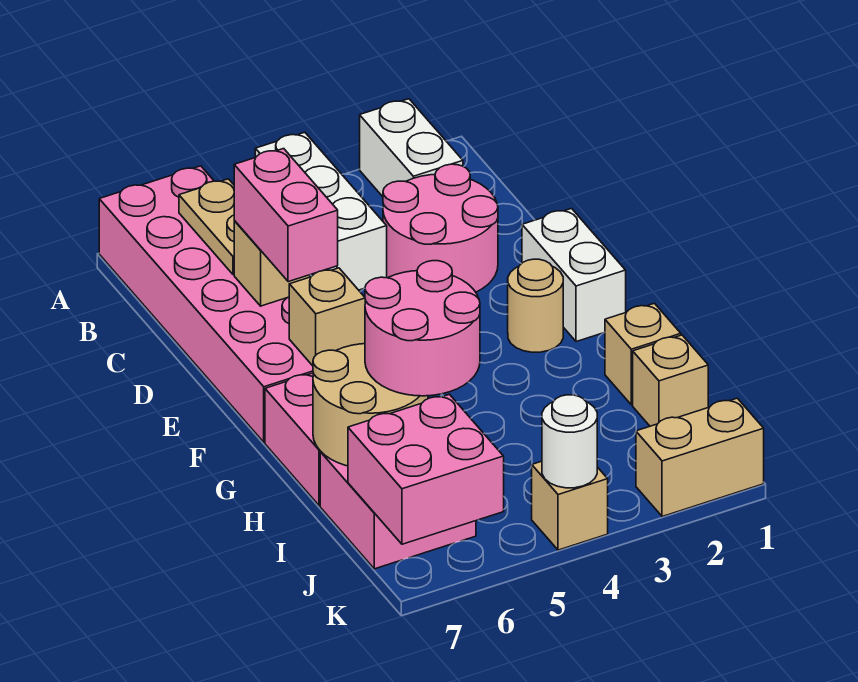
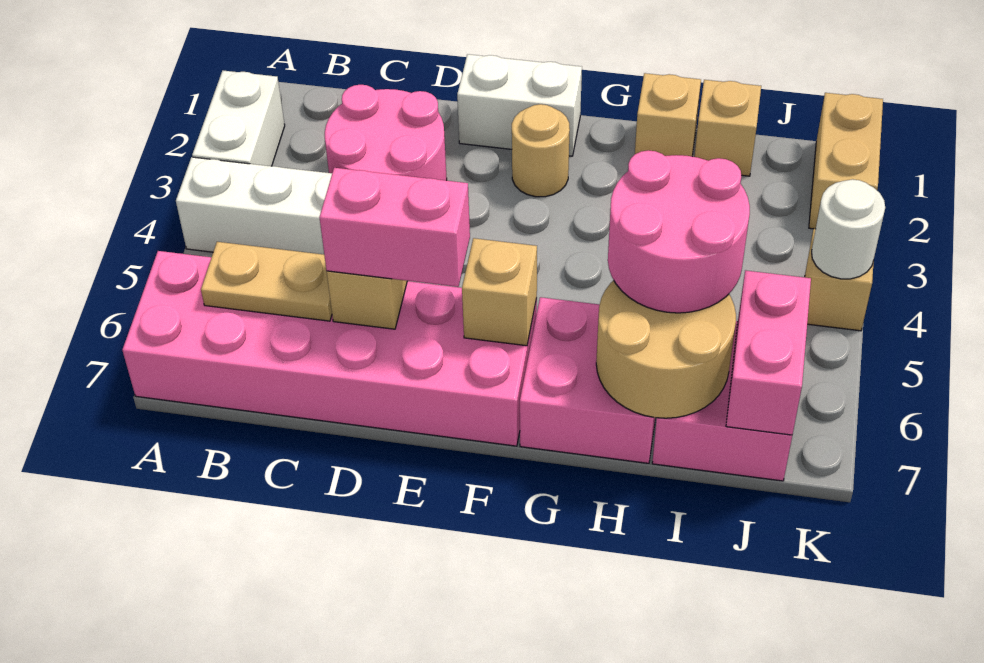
white 1x2 brick [360,99,463,197] -> white 1x2 brick turned to [192,71,285,166]
pink 2x2 brick [348,394,504,544] -> pink 1x2 brick [726,270,811,435]

